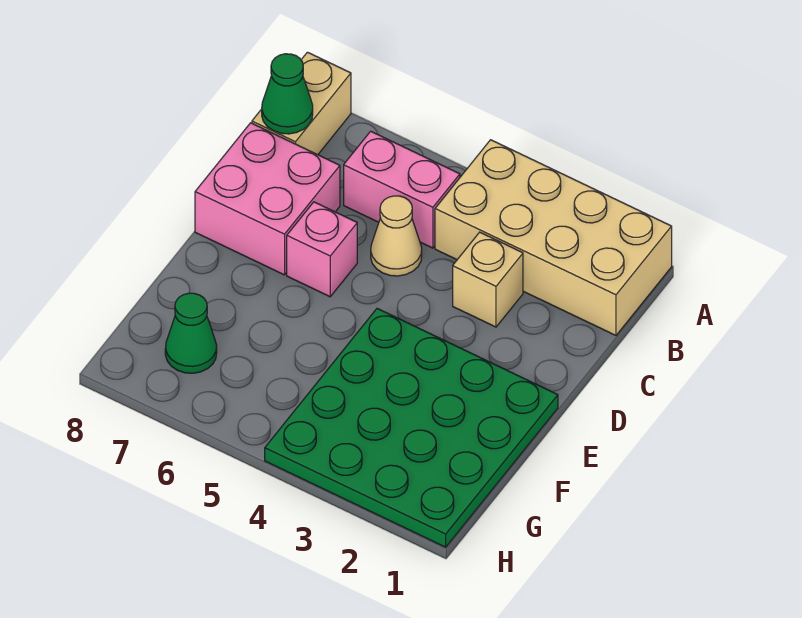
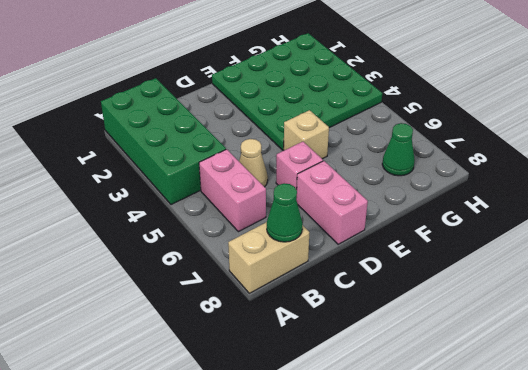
tan 2x4 brick [435,140,672,335] -> green 2x4 brick [101,78,226,205]
tan 1x1 brick [453,232,523,327] -> tan 1x1 brick moved to [284,110,329,159]
pink 2x2 brick [195,123,340,275] -> pink 1x2 brick [296,161,368,244]

